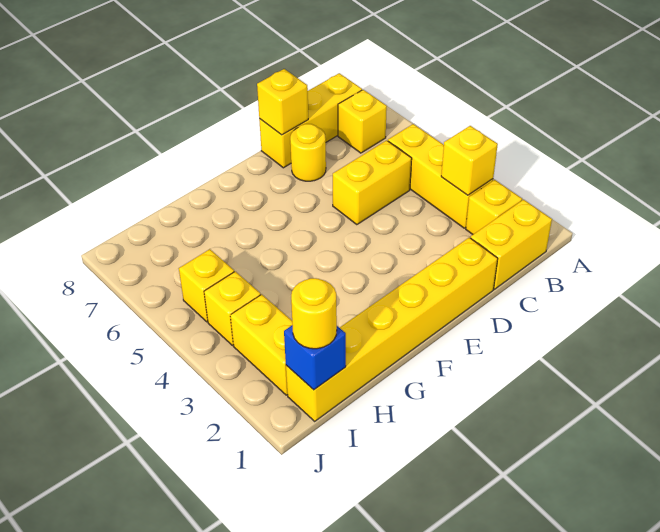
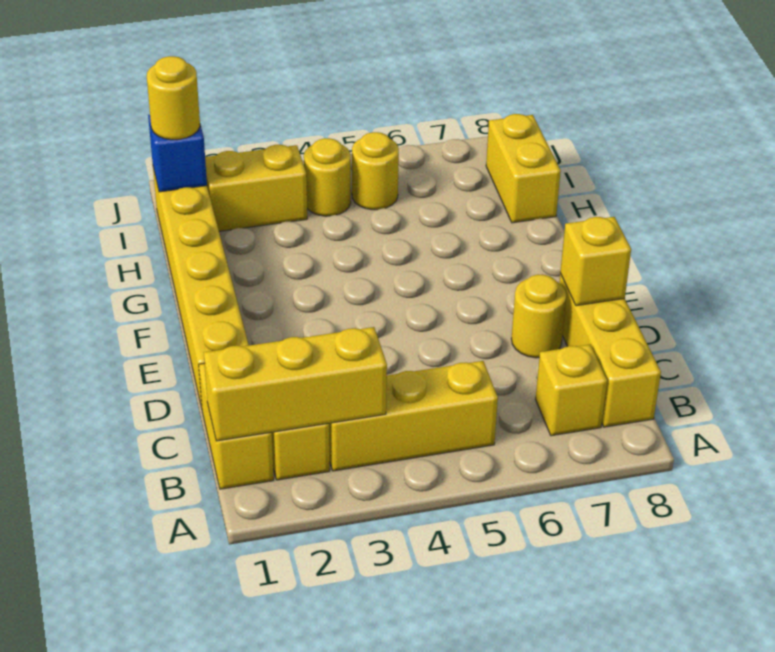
yellow 1x1 brick [441,126,498,195] -> yellow 1x3 brick [204,327,387,441]
yellow 1x2 brick [333,140,412,225] -> yellow 1x2 brick moved to [486,114,561,223]
yellow 1x1 brick [204,271,261,346] -> yellow 1x1 round brick [304,138,351,216]
yellow 1x1 brick [179,249,234,322] -> yellow 1x1 round brick [352,132,399,210]

